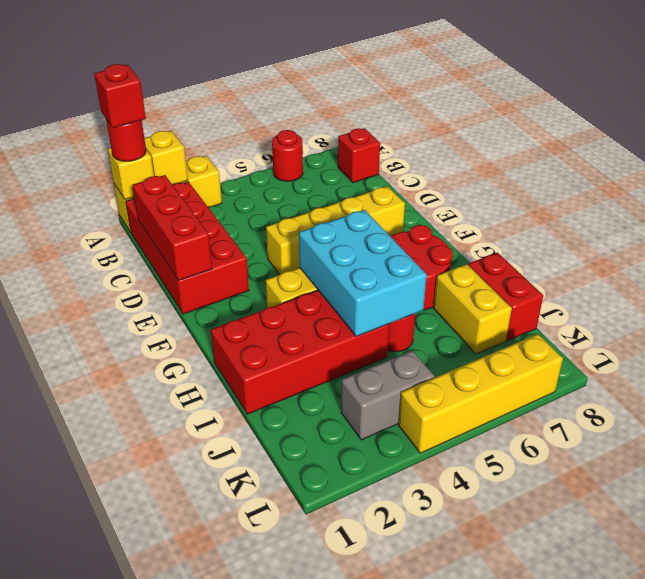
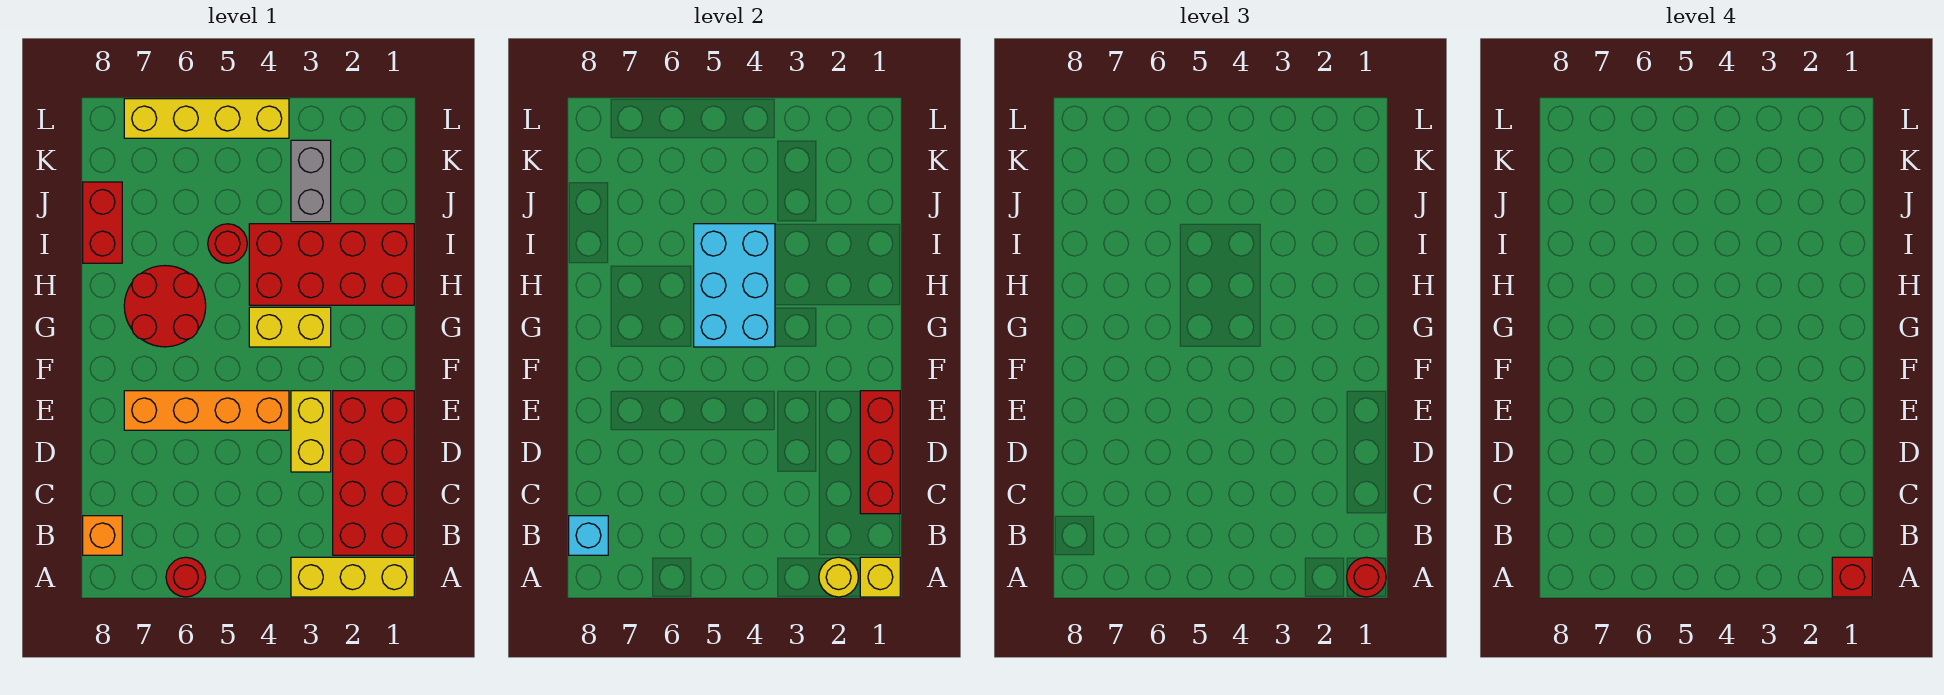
yellow 1x1 brick [144,131,188,185] -> yellow 1x1 round brick [819,557,858,597]
red 1x1 brick [338,128,380,183] -> orange 1x1 brick [83,516,122,555]
none -> cyan 1x1 brick [569,516,608,555]
yellow 1x4 brick [266,186,405,274] -> orange 1x4 brick [124,391,289,430]
yellow 1x2 brick [434,264,512,354] -> yellow 1x2 brick moved to [291,391,331,472]
grey 1x2 brick [341,351,435,440] -> grey 1x2 brick turned to [291,140,331,222]

